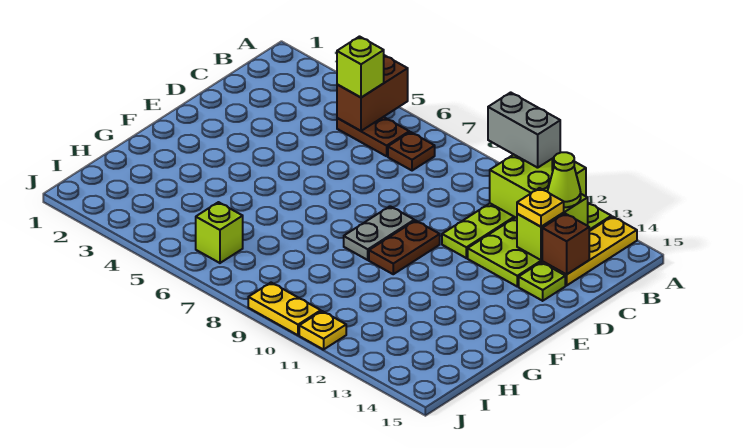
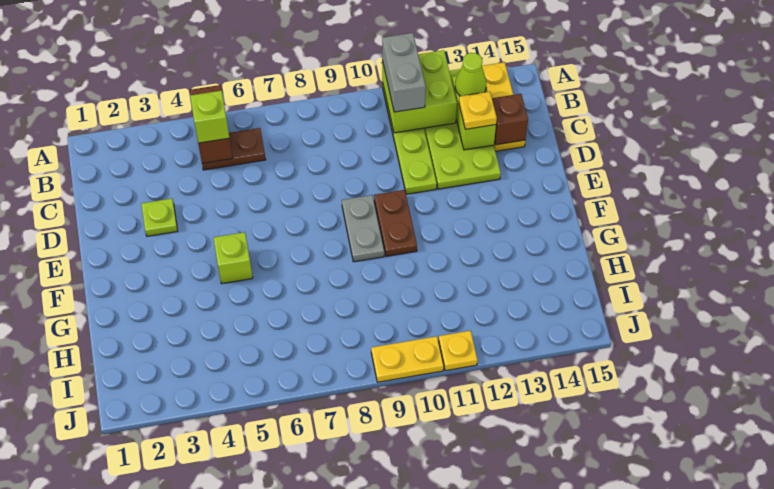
grey 1x2 brick [488,92,560,168] -> grey 1x2 brick turned to [382,33,426,112]
brown 1x1 plate [388,132,435,171] -> none
lime 1x1 plate [519,262,565,301] -> lime 1x1 plate moved to [141,198,178,236]
lime 1x1 brick [196,202,243,263] -> lime 1x1 brick moved to [213,232,253,284]

